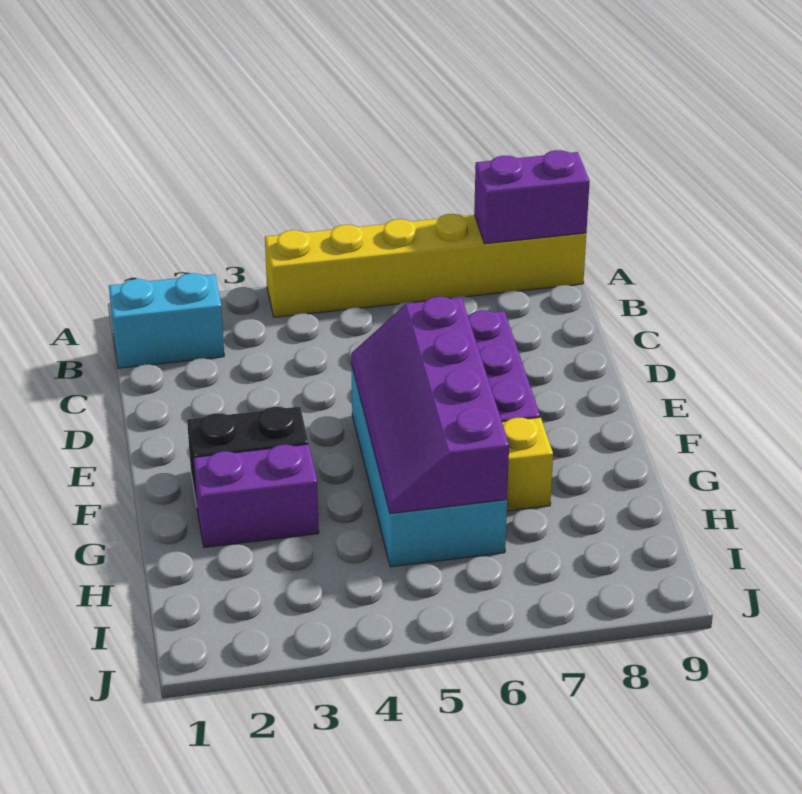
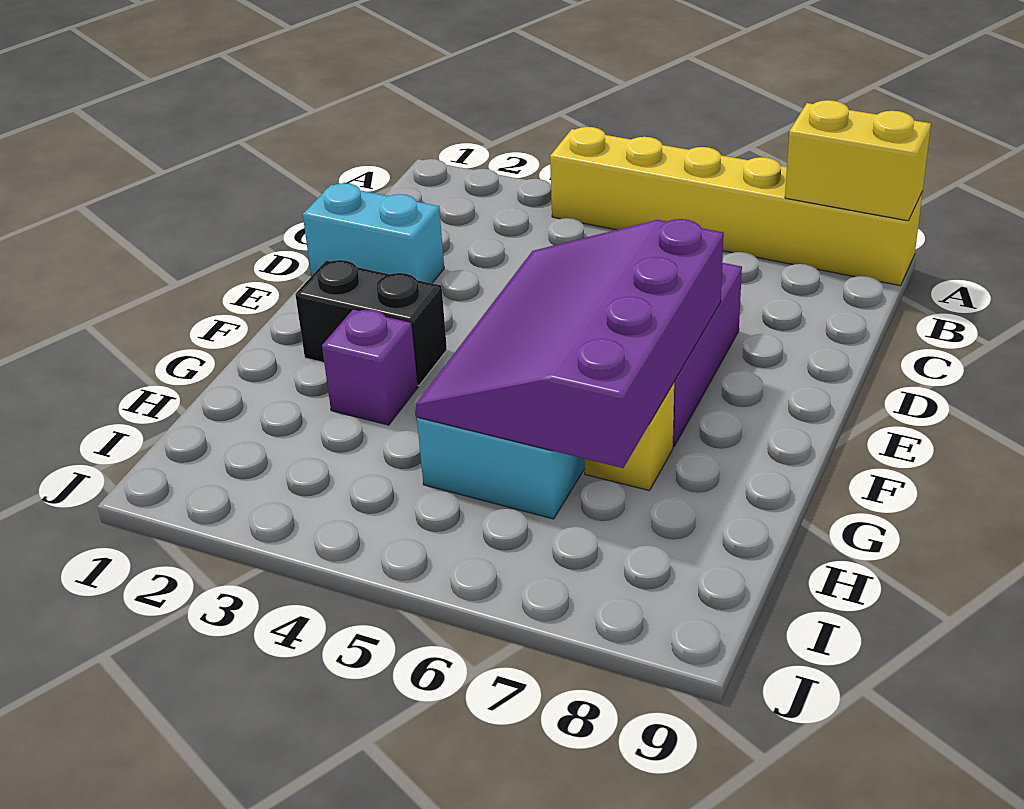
purple 1x2 brick [474,150,590,244] -> yellow 1x2 brick [785,100,931,221]
cyan 1x2 brick [109,273,224,368] -> cyan 1x2 brick moved to [303,183,444,283]
purple 2x4 slope [351,297,509,514] -> purple 3x4 slope [415,219,724,468]
purple 1x2 brick [193,444,319,548] -> purple 1x1 brick [322,309,418,425]

